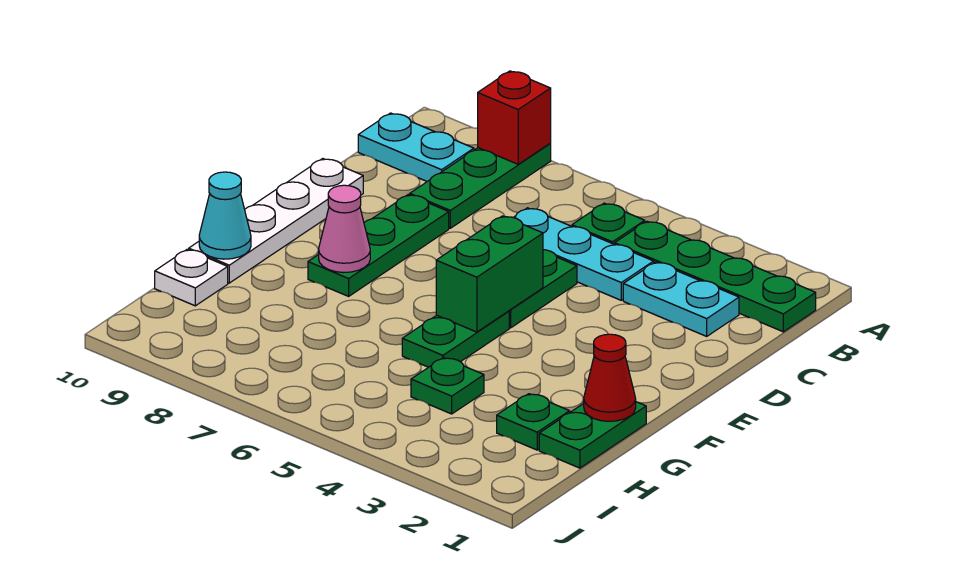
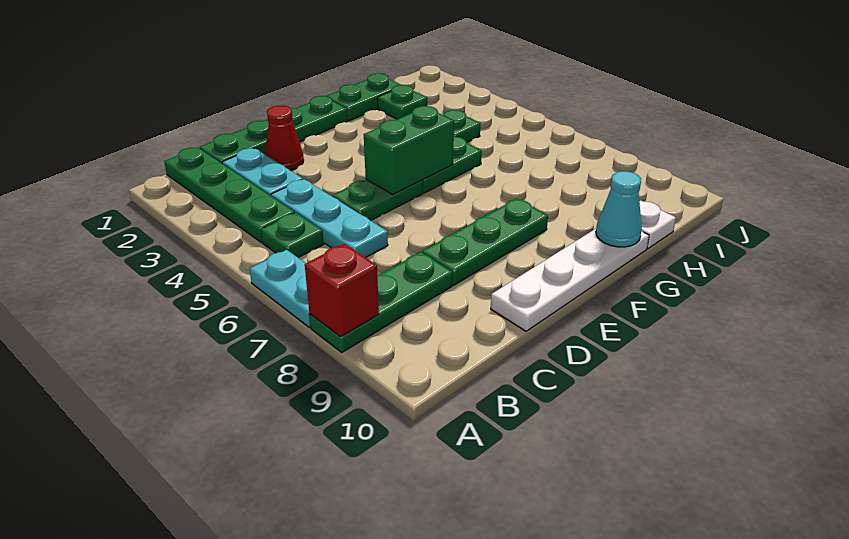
cyan 1x2 plate [358,113,474,181] -> cyan 1x2 plate moved to [250,250,311,327]
none -> green 1x4 plate [200,96,347,163]
pink 1x1 cone [319,185,370,273] -> none
red 1x1 cone [584,334,636,421] -> red 1x1 cone moved to [265,105,304,170]

